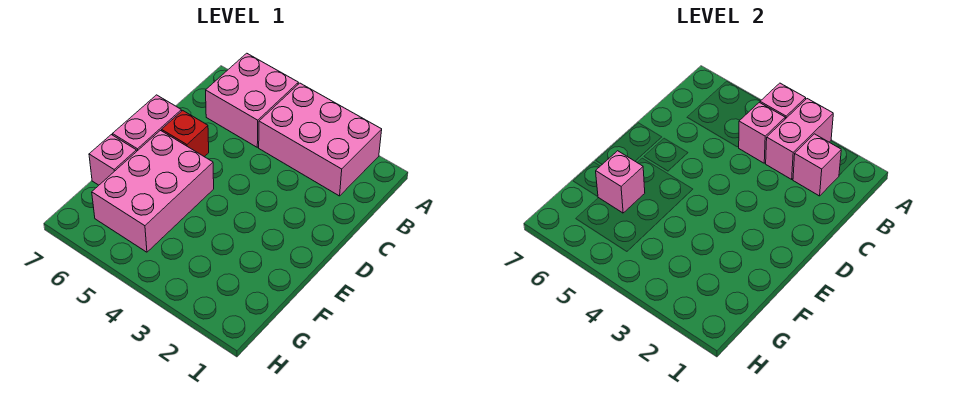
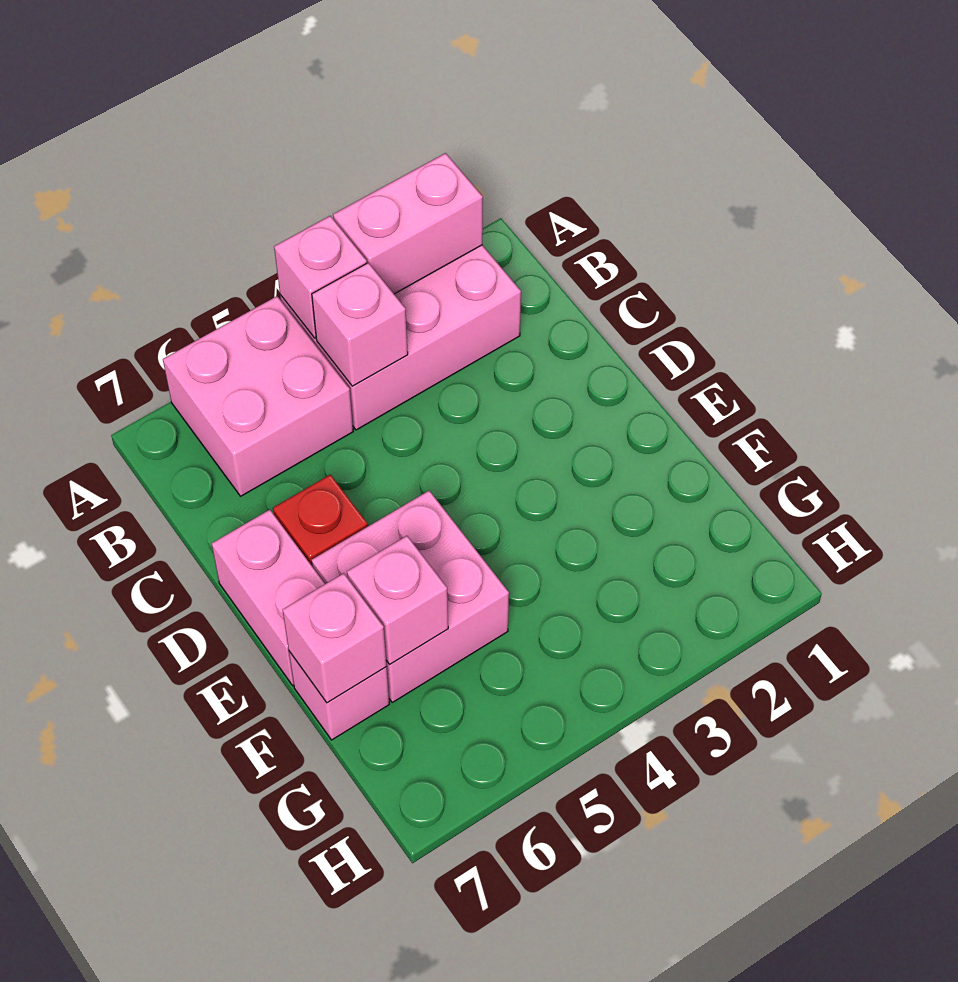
pink 1x2 brick [766,99,833,179] -> pink 1x2 brick turned to [333,153,483,294]
pink 1x1 brick [793,134,841,196] -> pink 1x1 brick moved to [283,573,387,703]
pink 2x3 brick [92,131,214,252] -> pink 2x2 brick [312,491,509,702]

